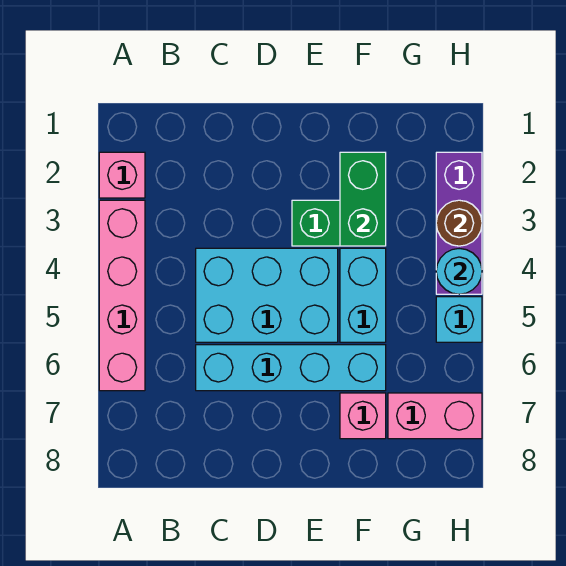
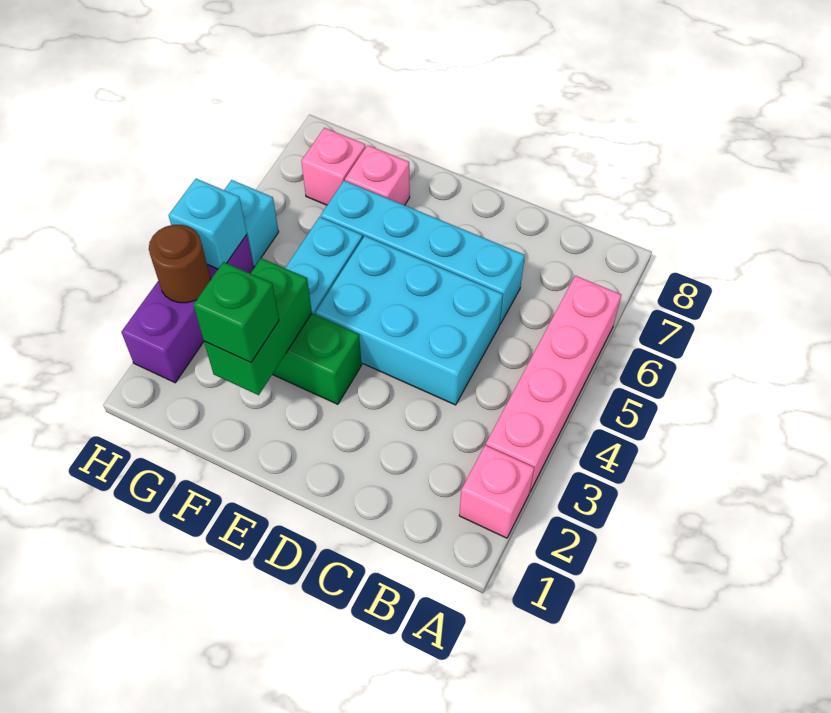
none -> green 1x1 brick [194,262,279,362]
pink 1x2 brick [388,393,482,439] -> pink 1x1 brick [301,128,366,205]
cyan 1x1 round brick [436,249,482,294] -> cyan 1x1 brick [169,179,247,269]

